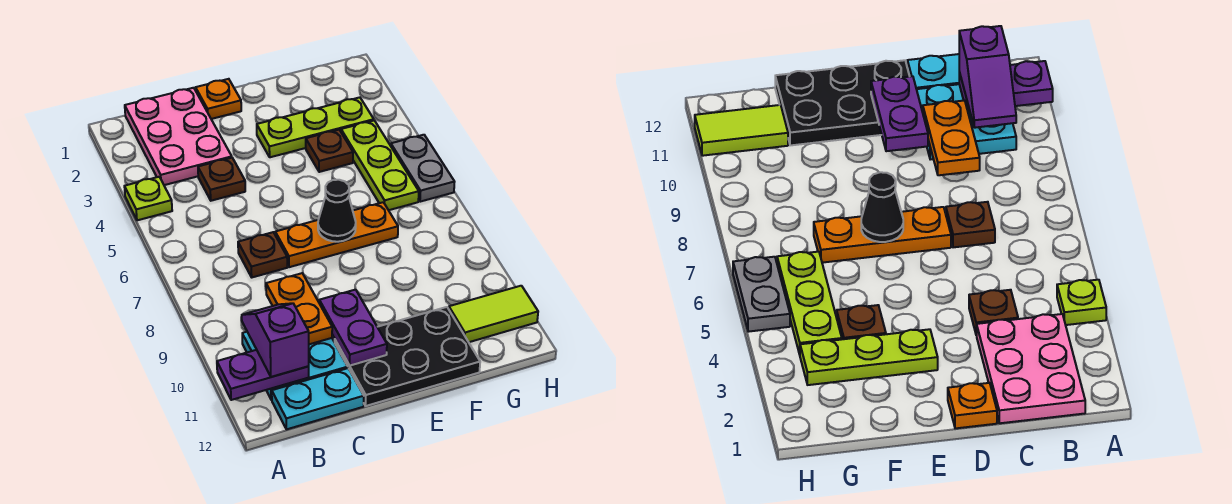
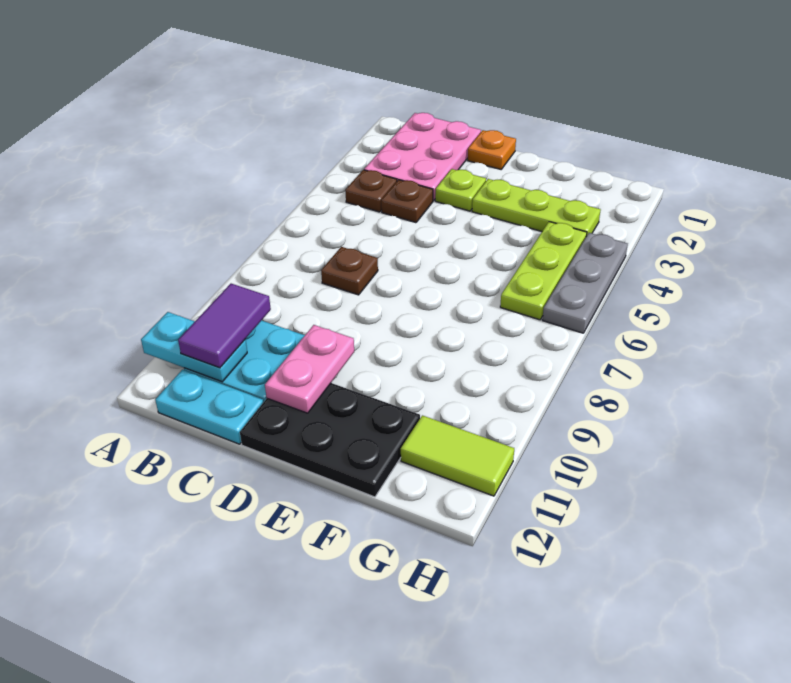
lime 1x1 plate [124,177,172,220] -> lime 1x1 plate moved to [435,169,486,211]
purple 1x2 plate [217,350,309,400] -> cyan 1x2 plate [141,312,247,382]
purple 1x2 slope [242,303,309,377] -> purple 1x2 tile [178,284,271,368]
orange 1x2 plate [266,273,332,344] -> none
orange 1x3 plate [275,202,398,267] -> none
purple 1x2 plate [319,290,387,365] -> pink 1x2 plate [265,325,354,413]
black 1x1 cone [318,180,356,242] -> none
brown 1x1 plate [306,130,353,172] -> brown 1x1 plate moved to [345,170,397,212]
grey 1x2 plate [391,135,454,202] -> grey 1x3 plate [542,233,628,333]

